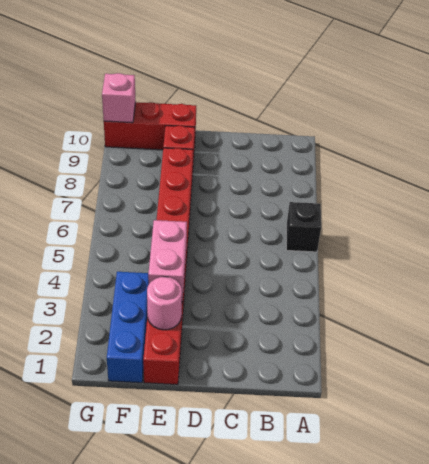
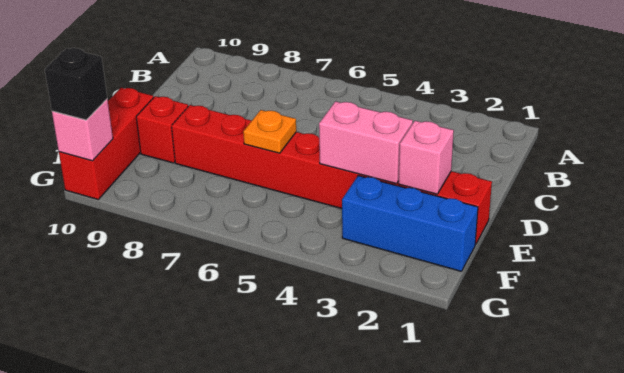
black 1x1 brick [286,202,321,252] -> black 1x1 brick moved to [45,48,107,120]
pink 1x1 round brick [147,277,182,330] -> pink 1x1 brick [398,121,454,194]
none -> orange 1x1 plate [243,110,296,153]

